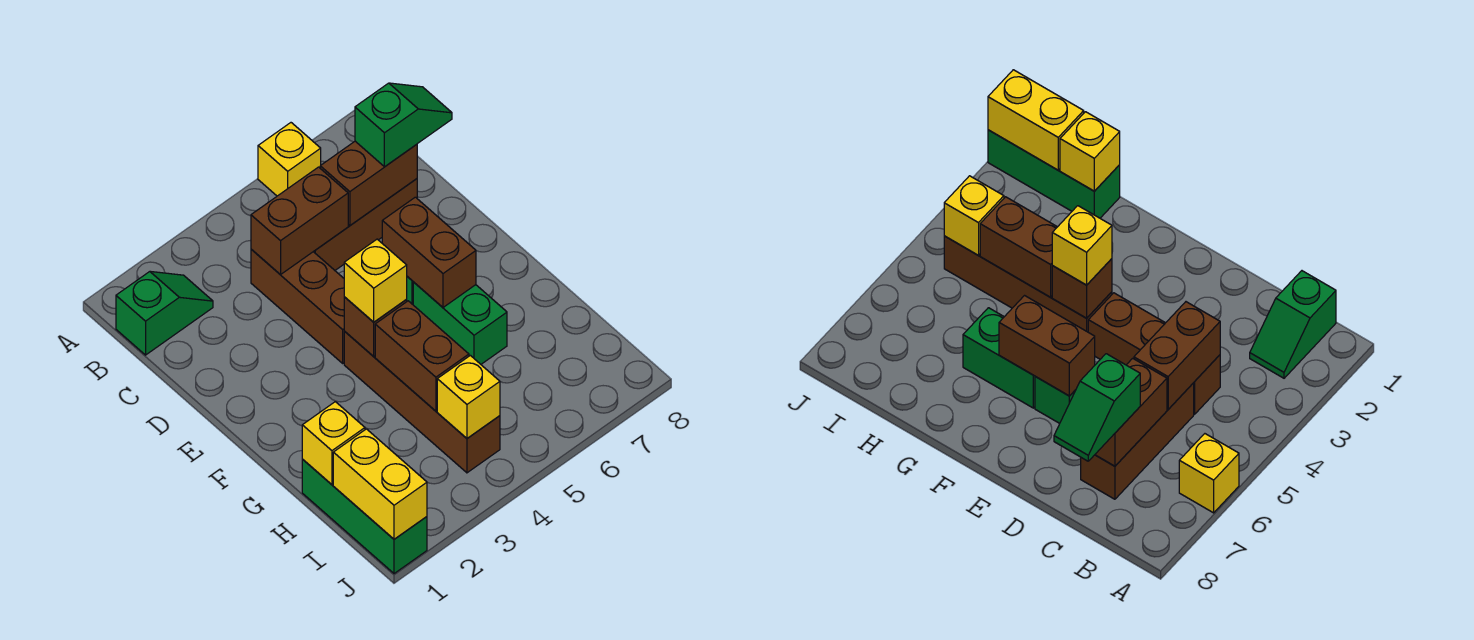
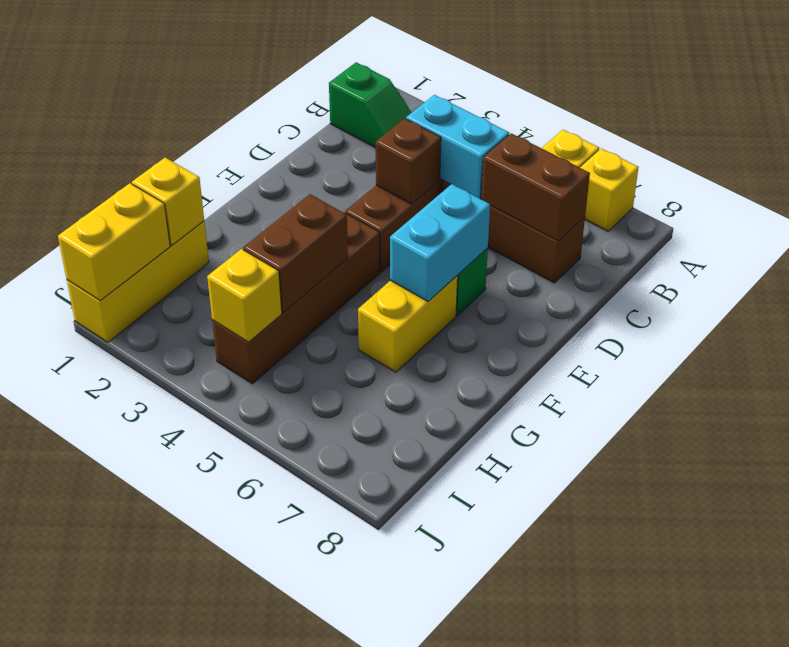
brown 1x2 brick [251,167,348,275] -> cyan 1x2 brick [406,95,509,199]
green 1x2 slope [355,83,452,167] -> none
brown 1x2 brick [382,197,476,307] -> cyan 1x2 brick [390,184,490,301]
brown 1x1 brick [344,297,407,357] -> brown 1x1 brick moved to [376,118,441,204]
yellow 1x1 brick [344,239,407,322] -> yellow 1x1 brick moved to [580,148,639,231]
green 1x2 brick [413,282,507,364] -> yellow 1x2 brick [358,276,458,372]
green 1x3 brick [302,459,427,574] -> yellow 1x3 brick [67,221,209,342]

